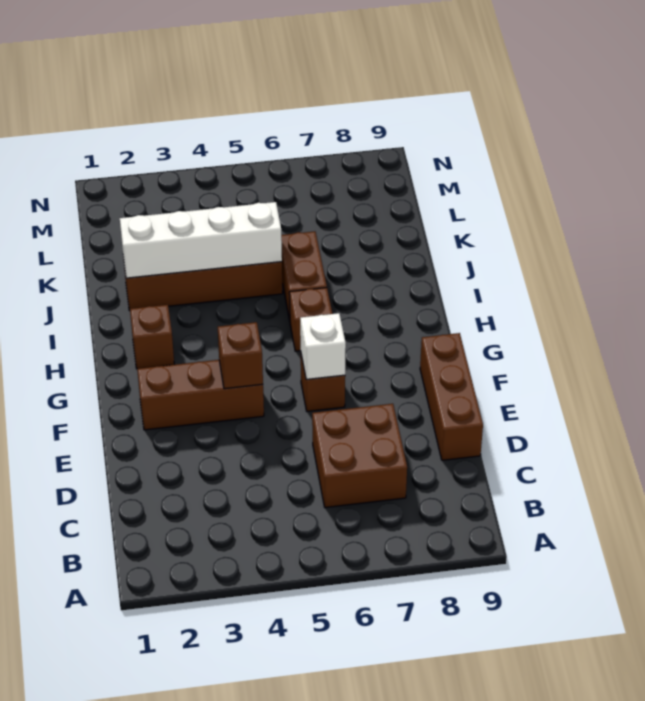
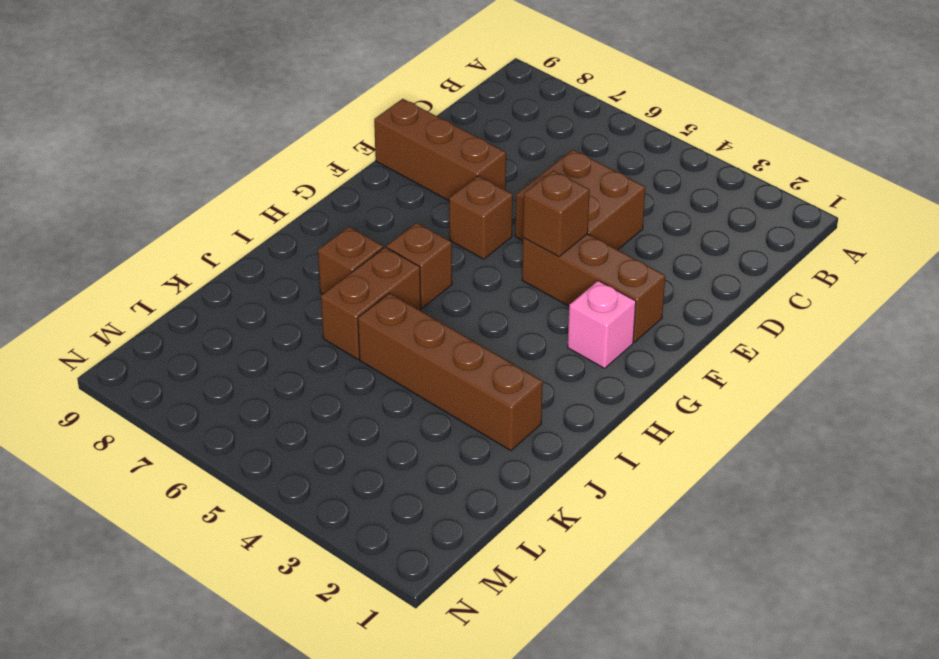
brown 2x2 brick [312,404,407,508] -> brown 2x2 brick moved to [515,150,645,250]
brown 1x3 brick [420,333,483,460] -> brown 1x3 brick turned to [374,99,506,201]
white 1x1 brick [300,313,346,379] -> none
none -> pink 1x1 brick [568,281,636,368]
brown 1x1 brick [130,305,174,369] -> brown 1x1 brick moved to [318,227,383,294]
white 1x4 brick [120,202,282,278] -> none

